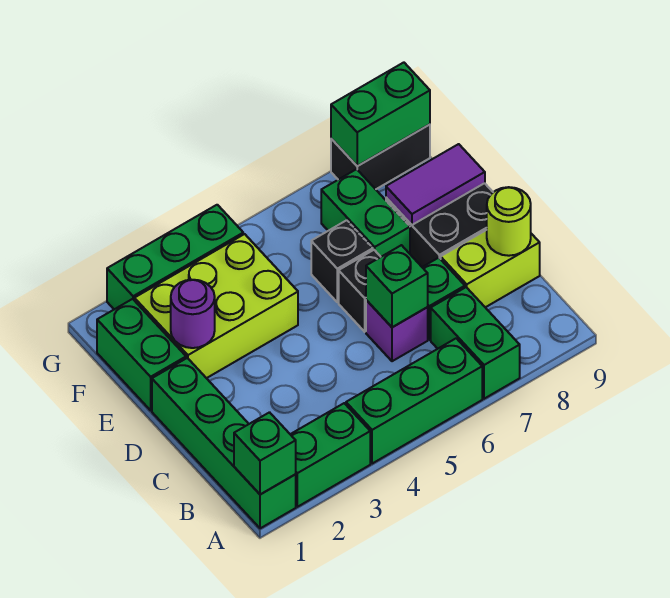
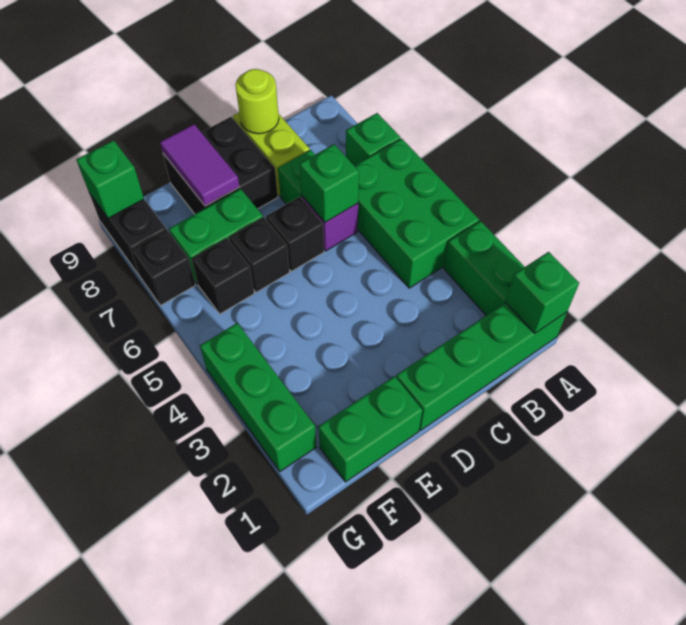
green 1x3 brick [346,338,482,464] -> green 2x3 brick [354,139,479,288]
green 1x2 brick [431,287,520,399] -> green 1x1 brick [346,113,401,165]
lime 2x3 brick [134,234,298,378] -> none
purple 1x1 round brick [171,280,215,348] -> none
none -> black 1x1 brick [192,238,254,314]
none -> black 1x1 brick [131,230,195,305]
green 1x2 brick [331,62,430,166] -> green 1x1 brick [76,140,144,218]

